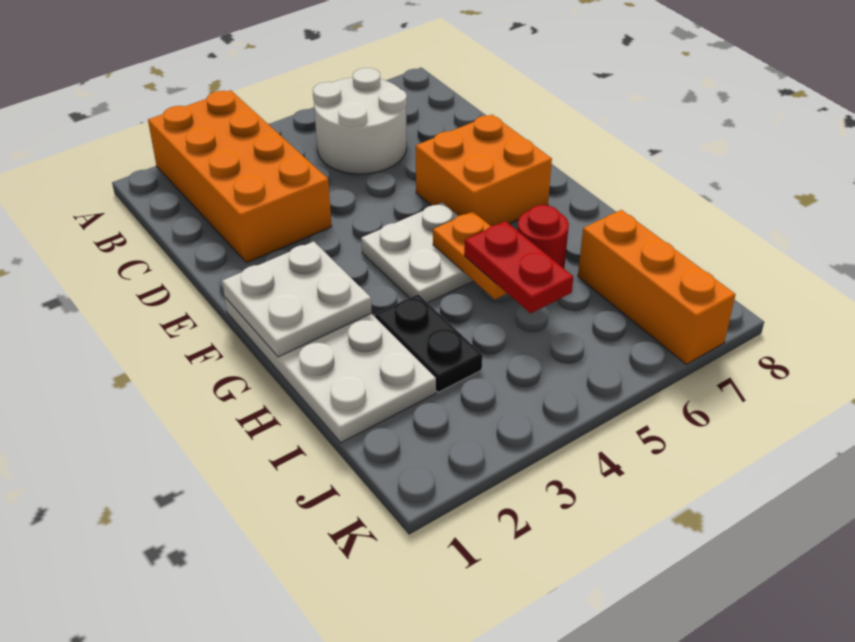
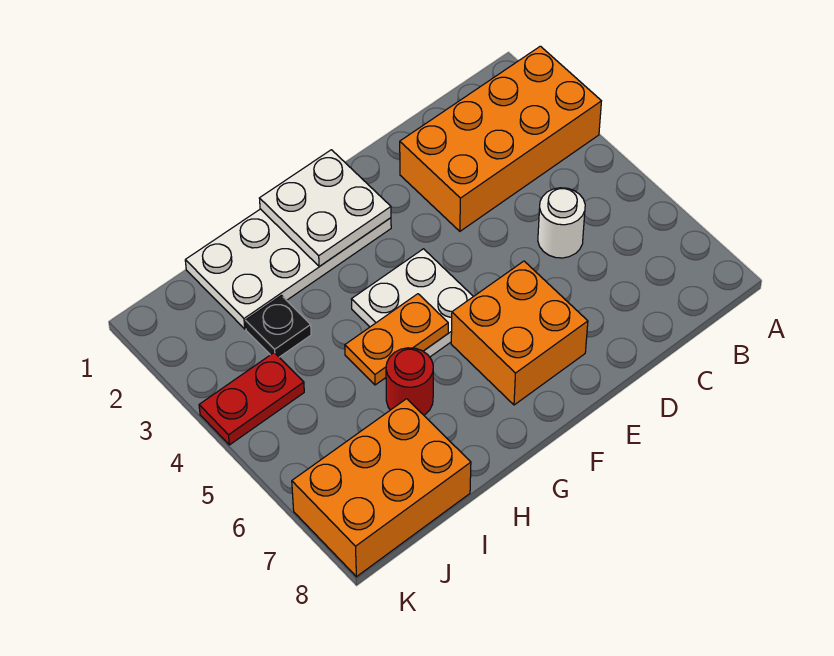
white 2x2 round brick [313,68,407,174] -> white 1x1 round brick [538,188,585,258]
black 1x2 plate [375,294,482,392] -> black 1x1 plate [246,296,311,357]
red 1x2 plate [464,221,573,313] -> red 1x2 plate moved to [199,353,304,445]
orange 1x3 brick [578,210,736,364] -> orange 2x3 brick [292,399,471,577]

